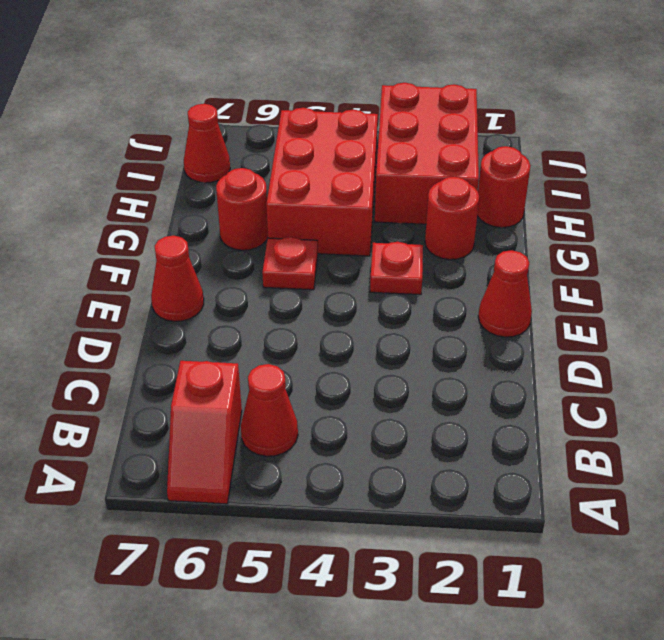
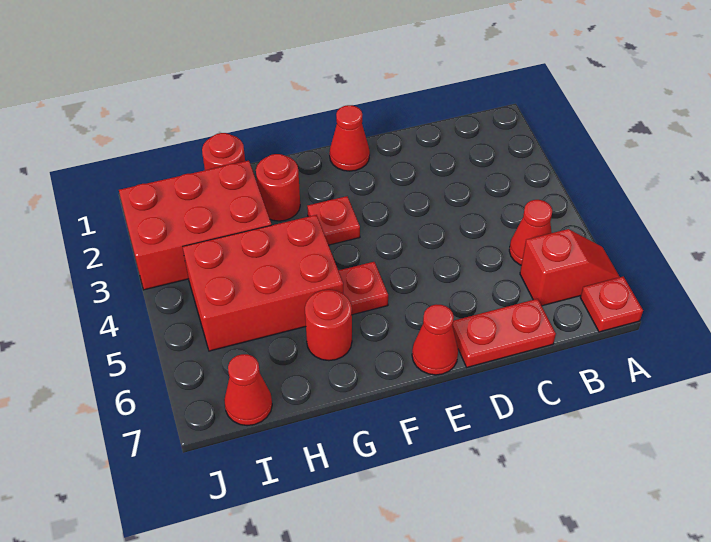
none -> red 1x1 plate [580,276,643,332]
none -> red 1x2 plate [452,299,556,367]

